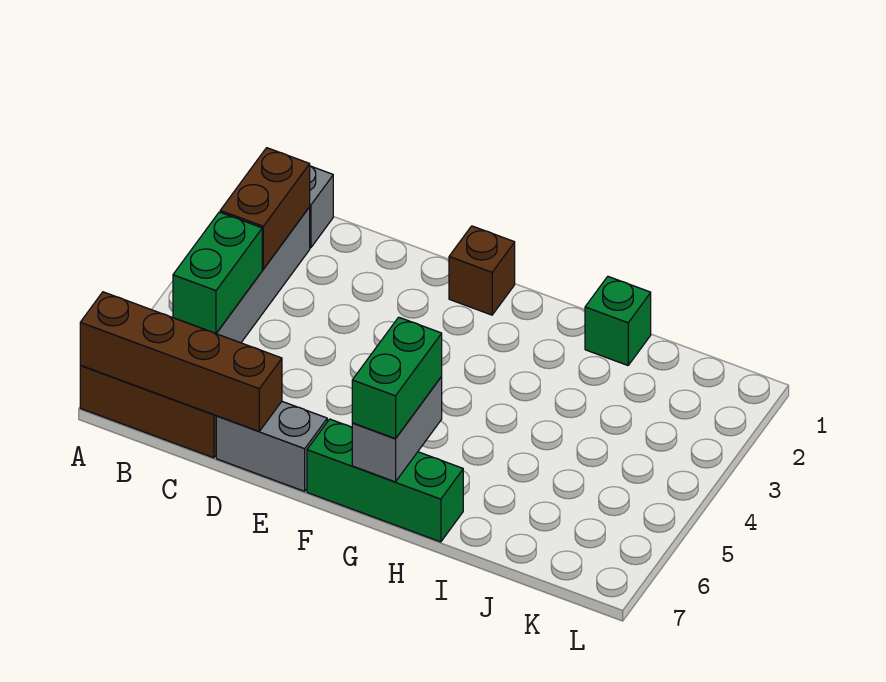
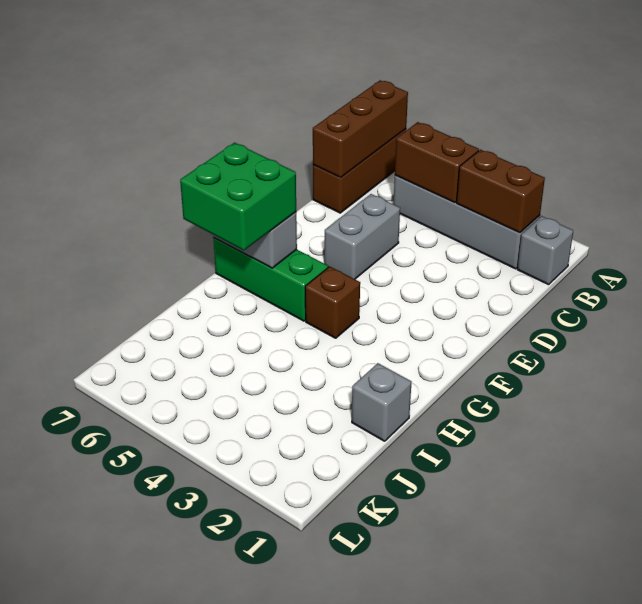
brown 1x4 brick [80,292,282,431] -> brown 1x3 brick [313,80,408,178]
green 1x2 brick [173,212,262,333] -> brown 1x2 brick [395,122,479,203]
grey 1x2 brick [216,402,327,491] -> grey 1x2 brick moved to [324,194,400,279]
brown 1x1 brick [449,226,515,315] -> brown 1x1 brick moved to [305,267,360,338]
green 1x3 brick [307,419,463,542] -> green 1x3 brick turned to [213,238,328,321]
green 1x2 brick [352,317,442,439] -> green 2x2 brick [180,143,296,251]
green 1x1 brick [585,277,651,365] -> grey 1x1 brick [352,363,412,441]

